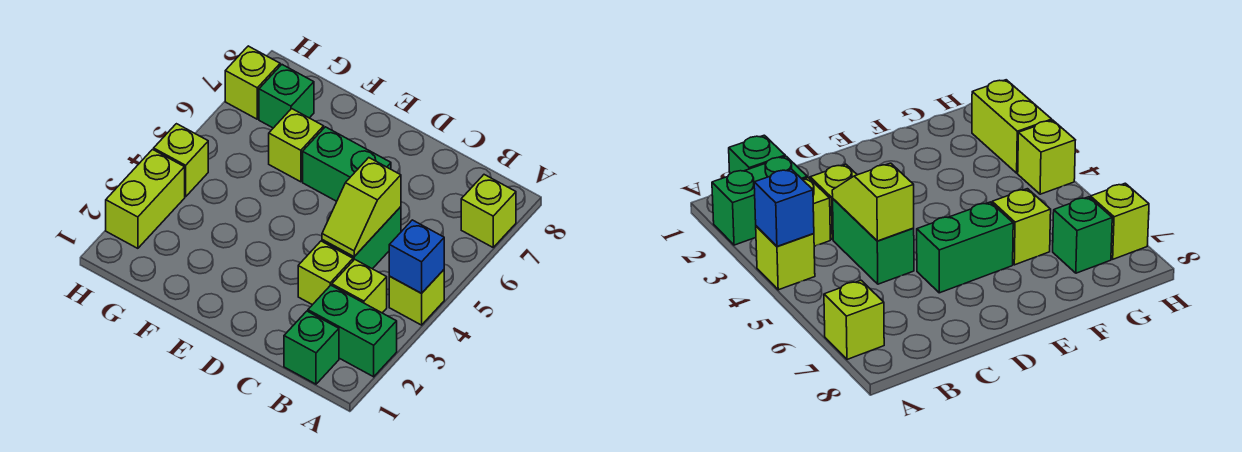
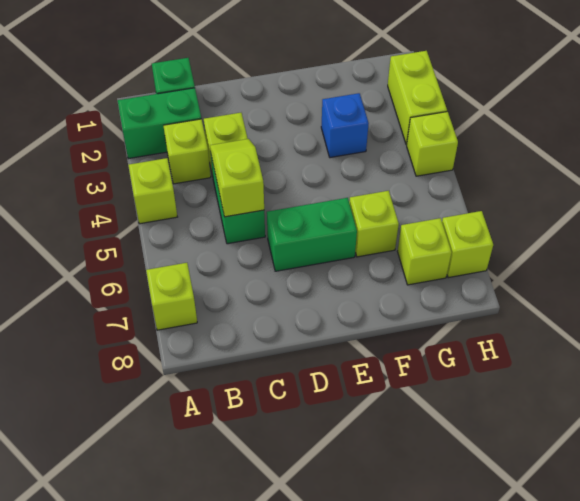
blue 1x1 brick [389,220,444,293] -> blue 1x1 brick moved to [321,93,369,158]
green 1x1 brick [259,65,314,128] -> lime 1x1 brick [398,218,452,285]

